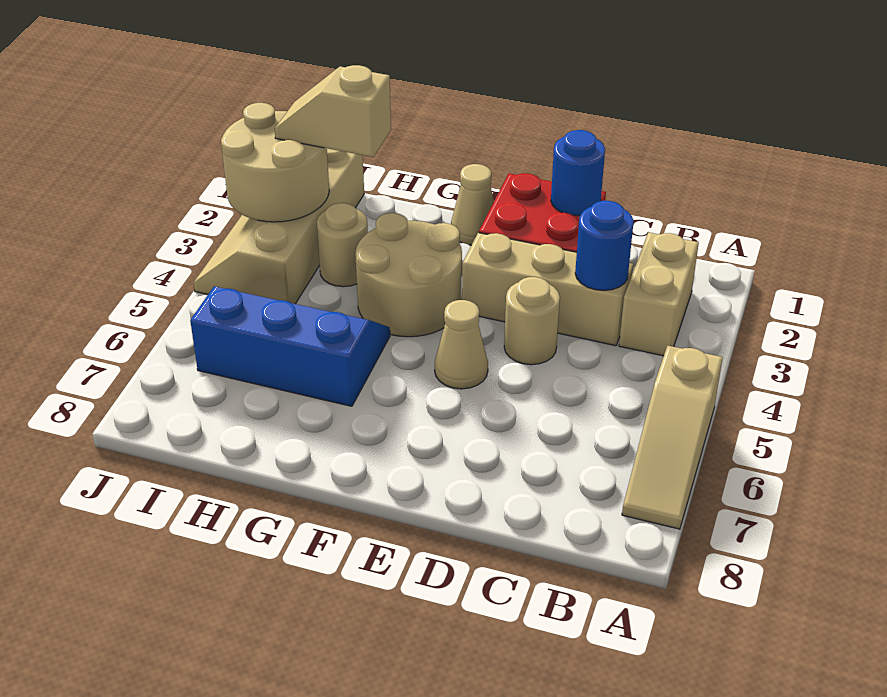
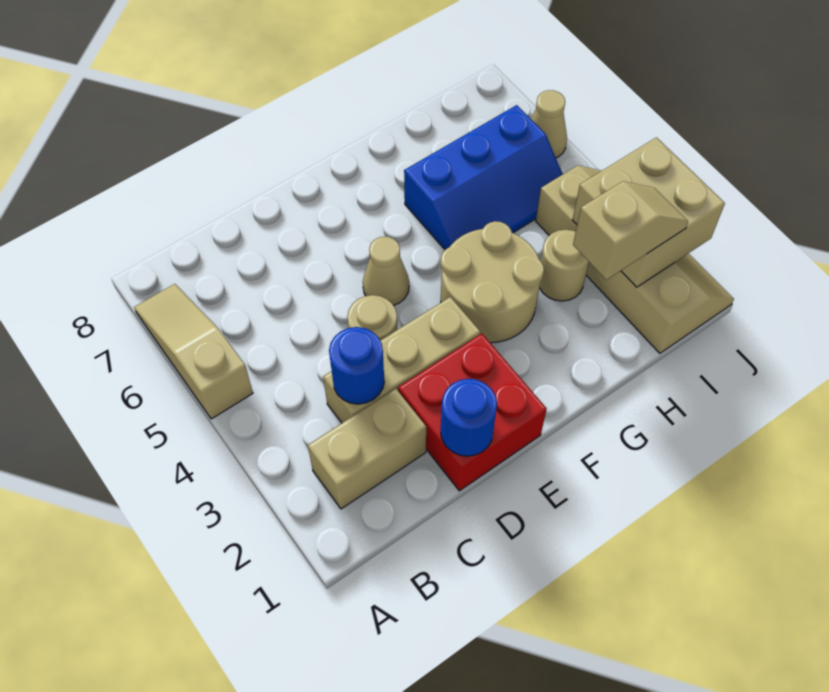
tan 1x2 brick [619,232,699,356] -> tan 1x2 brick turned to [308,389,426,509]
tan 1x1 cone [451,164,494,245] -> tan 1x1 cone moved to [531,90,567,158]
tan 2x2 round brick [221,103,329,222] -> tan 2x2 brick [573,137,725,287]

